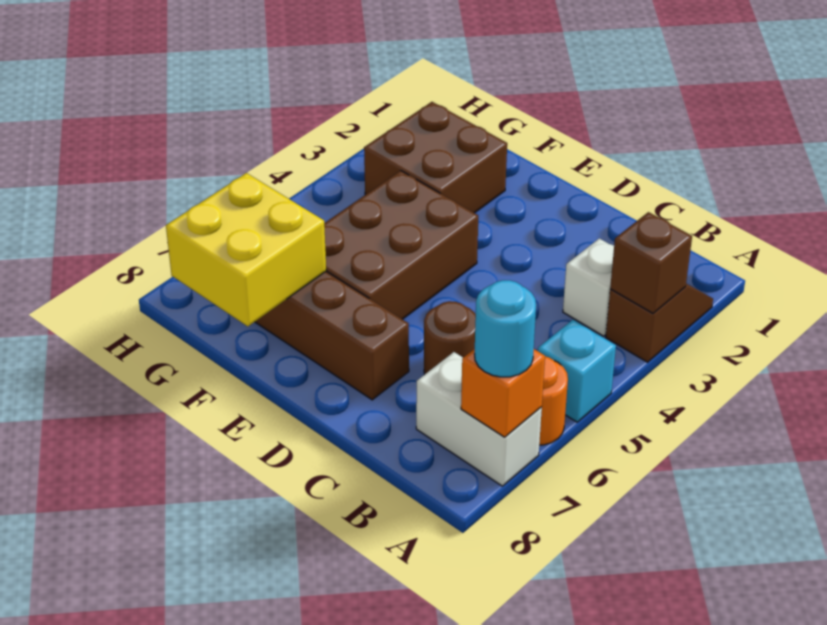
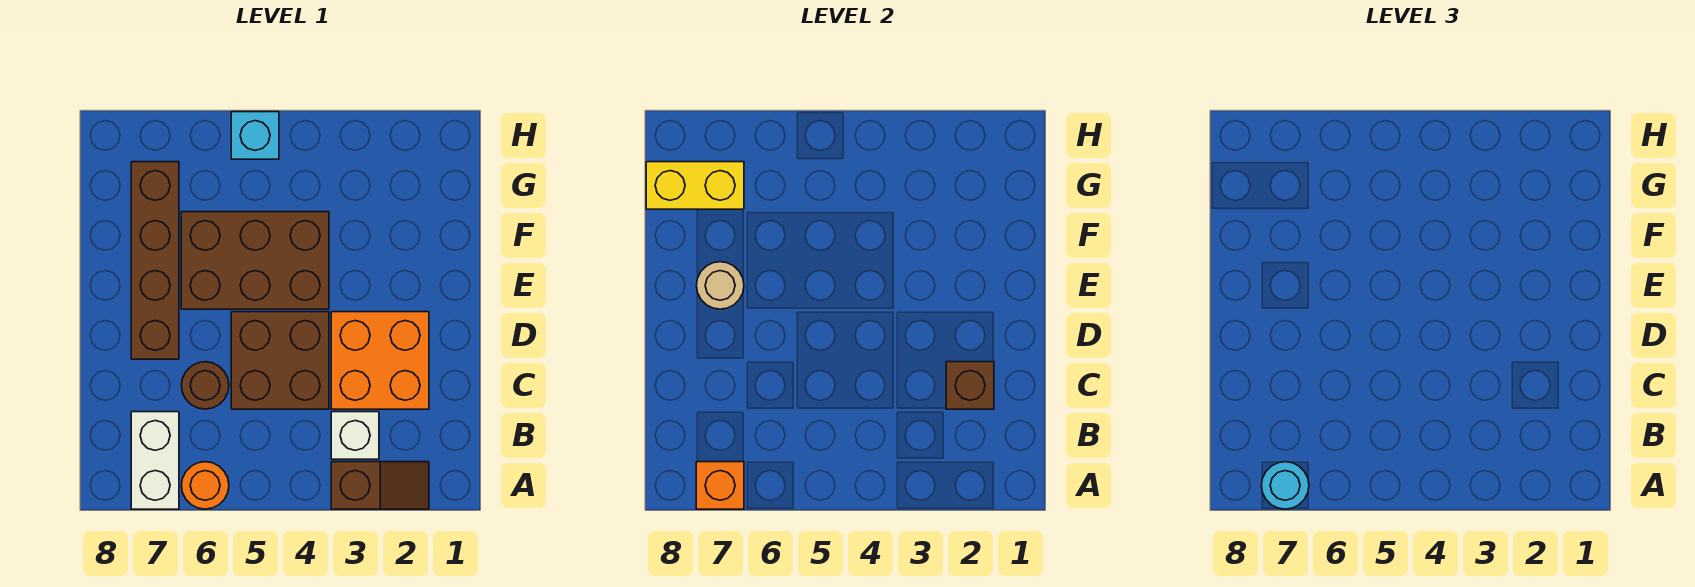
brown 1x1 brick [610,212,692,313] -> brown 1x1 brick moved to [946,362,994,409]
cyan 1x1 brick [538,320,616,422] -> cyan 1x1 brick moved to [231,112,279,159]
none -> orange 2x2 brick [331,312,429,409]
none -> tan 1x1 round brick [696,262,744,309]
brown 2x2 brick [364,102,507,213] -> brown 2x2 brick moved to [231,312,329,409]
yellow 2x2 brick [166,173,326,326] -> yellow 1x2 brick [646,162,744,209]

